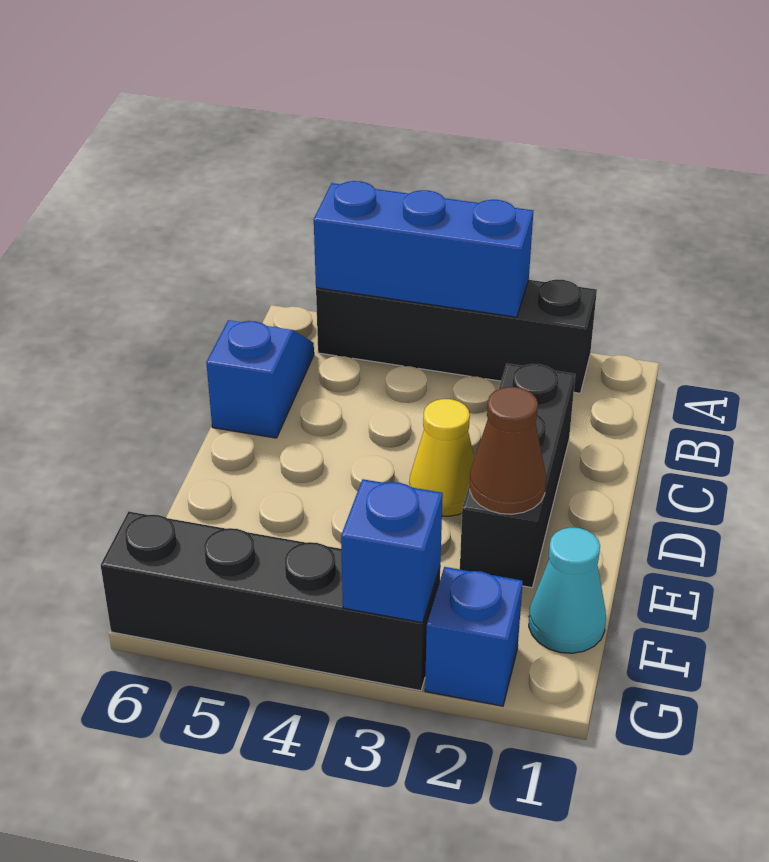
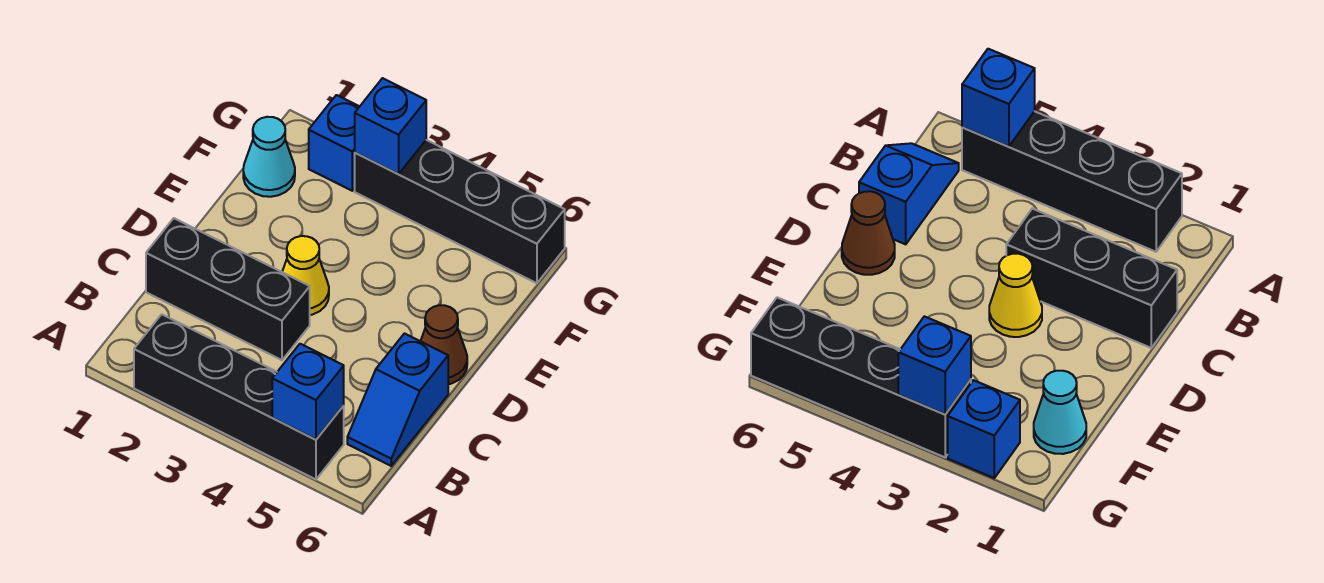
blue 1x3 brick [314,181,533,317] -> blue 1x1 brick [272,344,344,439]
black 1x3 brick [460,364,575,588] -> black 1x3 brick turned to [146,218,310,360]
brown 1x1 cone [470,387,546,514] -> brown 1x1 cone moved to [421,305,467,384]

